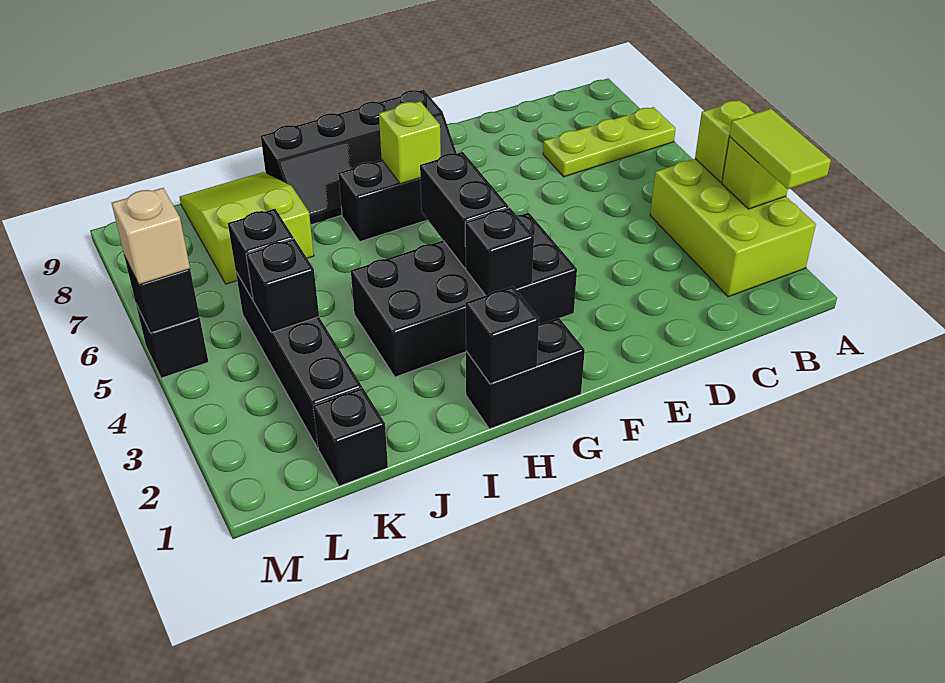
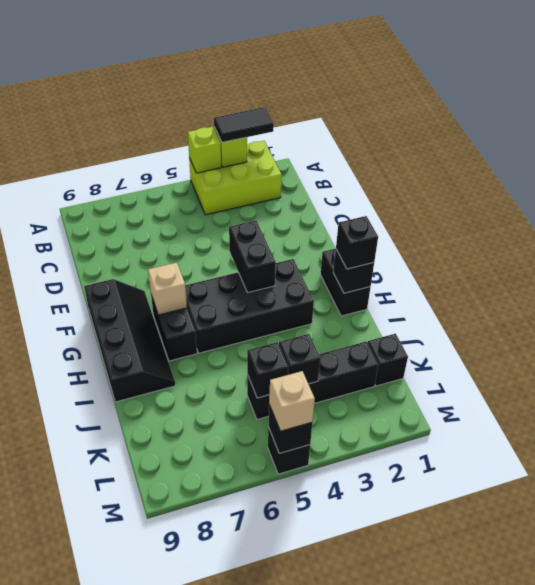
lime 1x2 tile [730,109,831,189] -> black 1x2 tile [214,107,274,142]
lime 1x3 plate [543,107,676,177] -> none
black 2x4 brick [351,213,577,377] -> black 2x4 brick turned to [185,259,314,353]
black 1x1 brick [465,208,534,296] -> black 1x1 brick moved to [336,216,378,269]
black 1x2 brick [420,152,509,268] -> black 1x2 brick turned to [229,220,276,293]
lime 1x1 brick [379,101,441,184] -> tan 1x1 brick [148,263,187,315]
lime 2x3 slope [180,172,314,284] -> none

